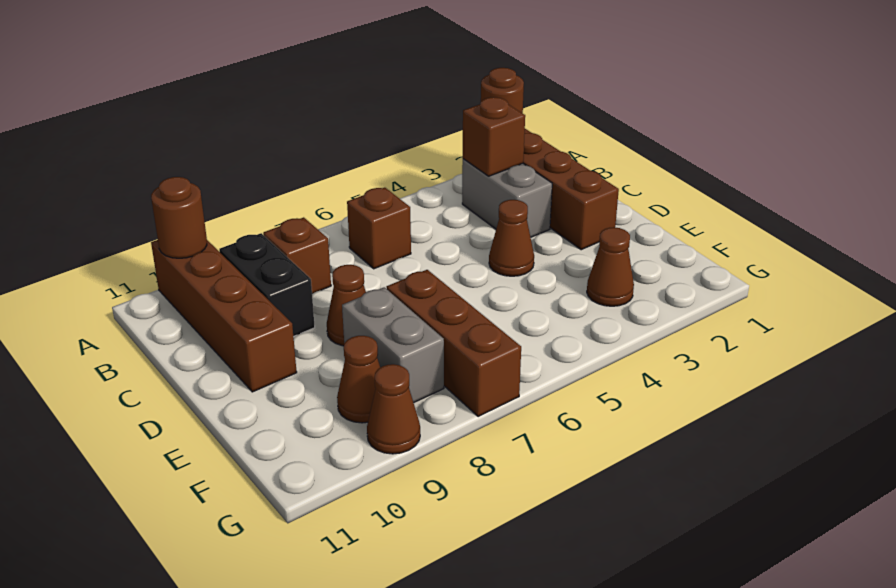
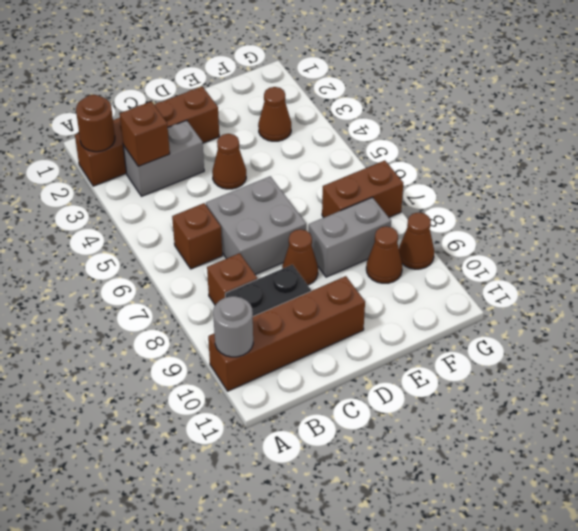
brown 1x1 round brick [151,177,207,258] -> grey 1x1 round brick [213,296,253,357]
none -> grey 2x2 brick [206,176,306,274]
brown 1x3 brick [387,270,521,417] -> brown 1x2 brick [322,160,403,218]

